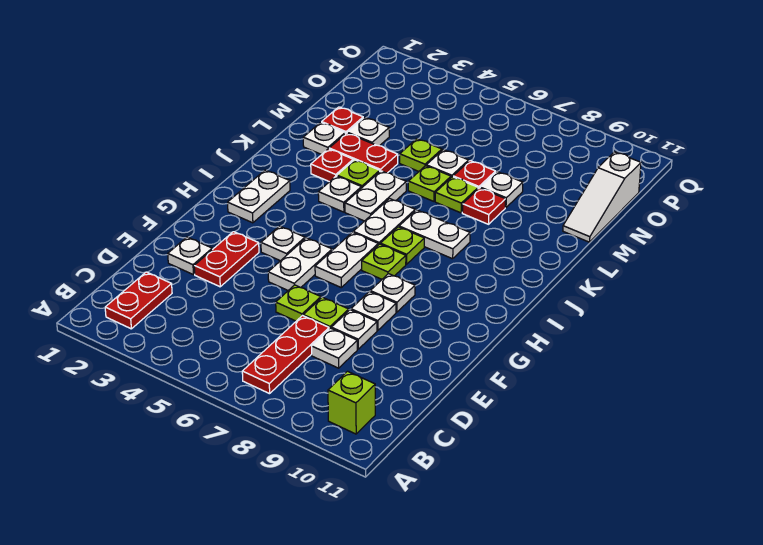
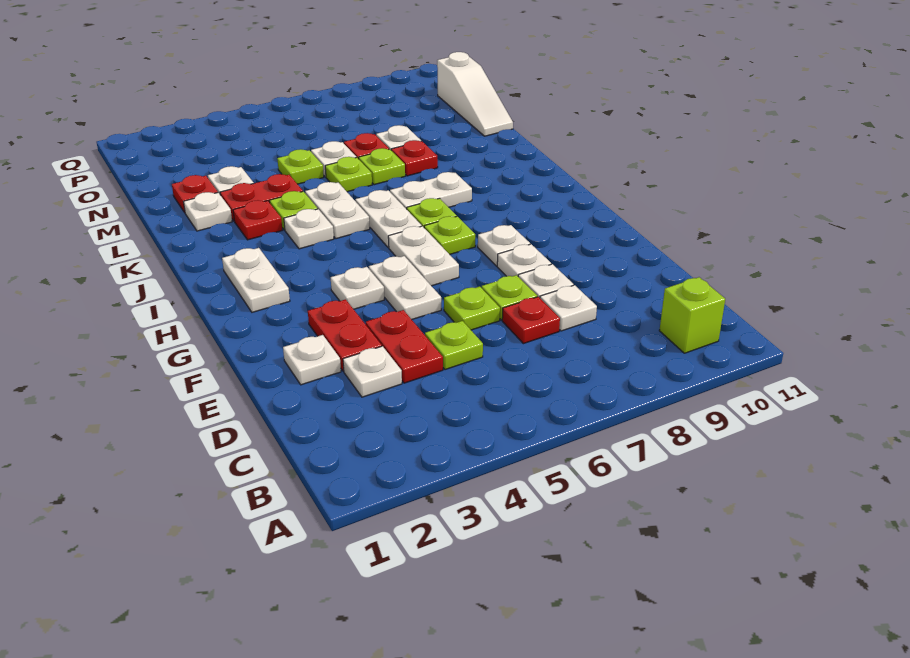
red 1x2 plate [105,272,172,329] -> red 1x2 plate moved to [366,310,443,383]
red 1x3 plate [242,316,329,394] -> red 1x1 plate [502,297,560,344]
none -> white 1x1 plate [343,346,402,397]
none -> lime 1x1 plate [425,321,483,370]

